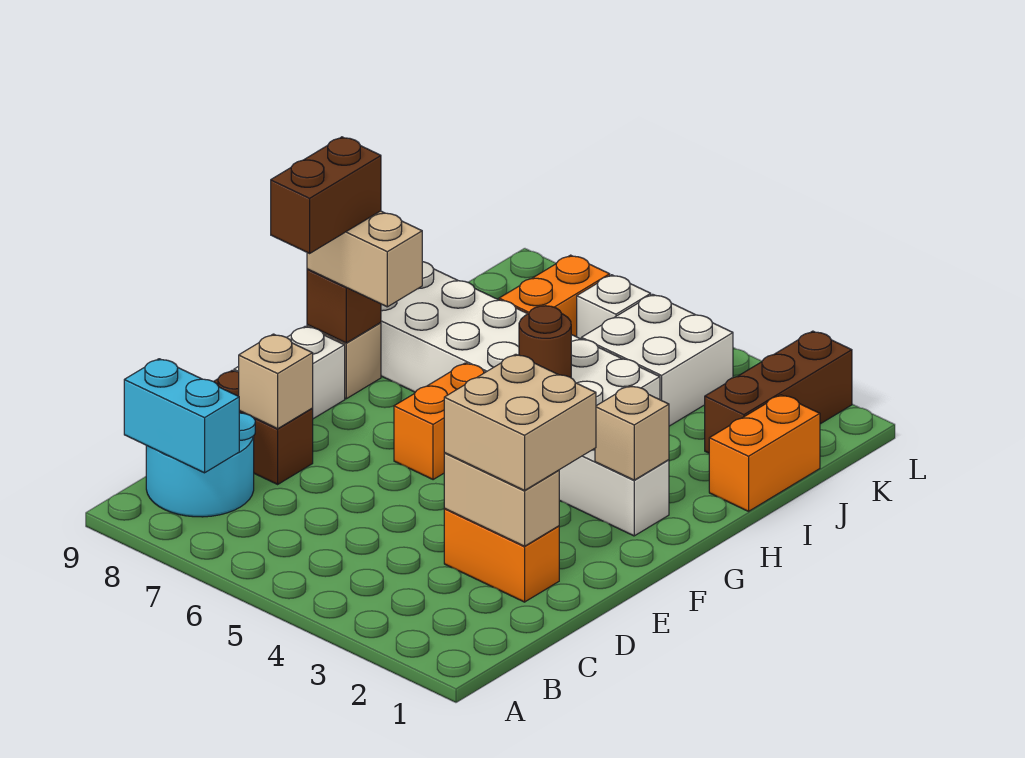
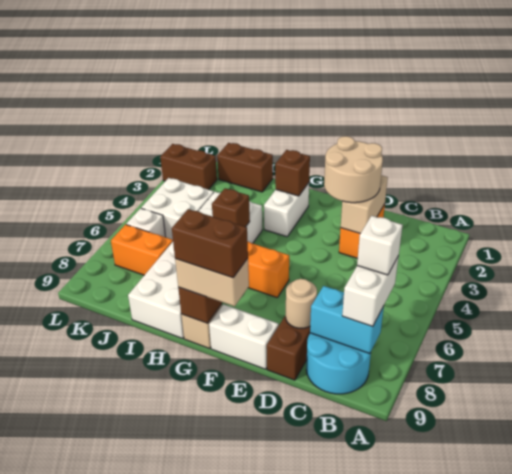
none -> white 1x2 brick [342,256,399,327]
none -> white 1x1 brick [357,216,403,275]
cyan 1x2 brick [124,359,239,473] -> cyan 1x2 brick turned to [310,286,384,354]
tan 2x2 brick [444,354,596,491] -> tan 2x2 round brick [324,136,383,203]
tan 1x1 brick [238,334,313,429] -> tan 1x1 round brick [286,279,317,328]
tan 1x1 brick [595,386,669,480] -> brown 1x1 brick [275,150,310,196]
tan 1x2 brick [307,211,422,307] -> tan 1x2 brick turned to [175,258,249,306]
brown 1x1 round brick [519,306,571,378] -> brown 1x1 brick [212,188,250,227]
orange 1x2 brick [709,395,820,511] -> brown 1x2 brick [217,143,273,192]
brown 1x3 brick [705,331,852,453] -> brown 1x2 brick [160,144,217,190]

